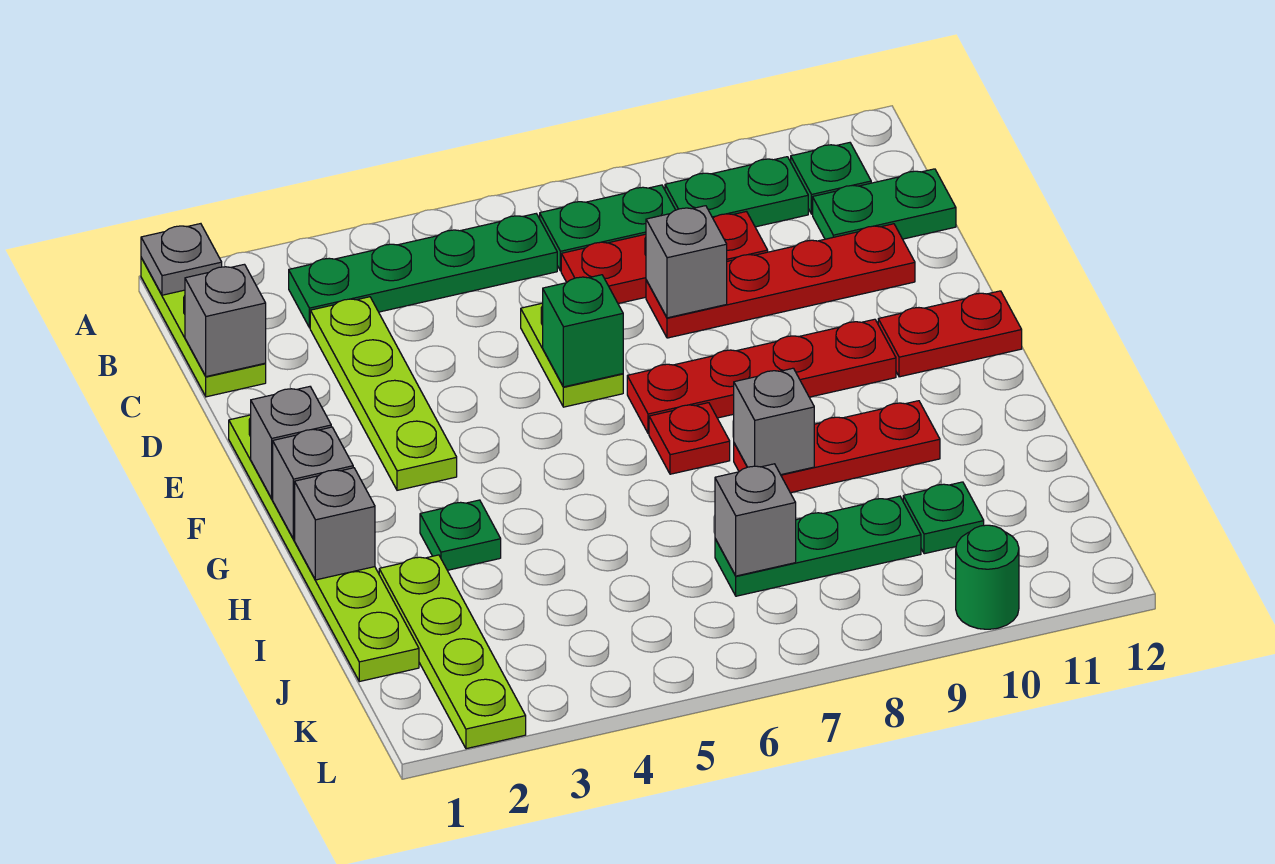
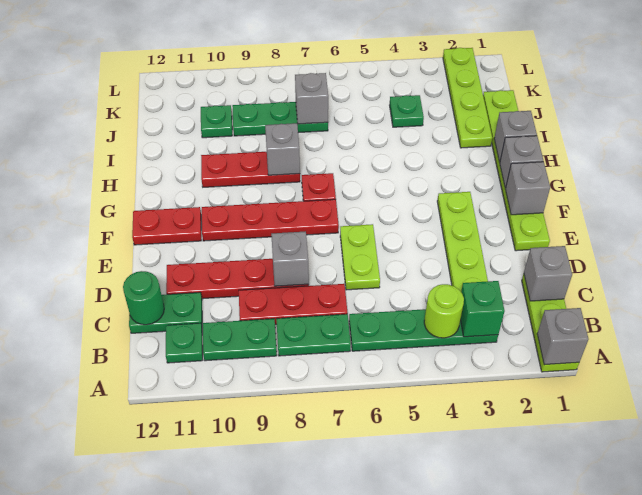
grey 1x1 plate [141,224,222,295] -> grey 1x1 brick [537,308,588,365]
none -> lime 1x1 round brick [424,284,464,338]
green 1x1 brick [543,275,623,387] -> green 1x1 brick moved to [461,281,505,337]
green 1x1 plate [420,500,501,570] -> green 1x1 plate moved to [390,95,424,127]
green 1x1 round brick [956,525,1019,629] -> green 1x1 round brick moved to [123,271,164,325]

